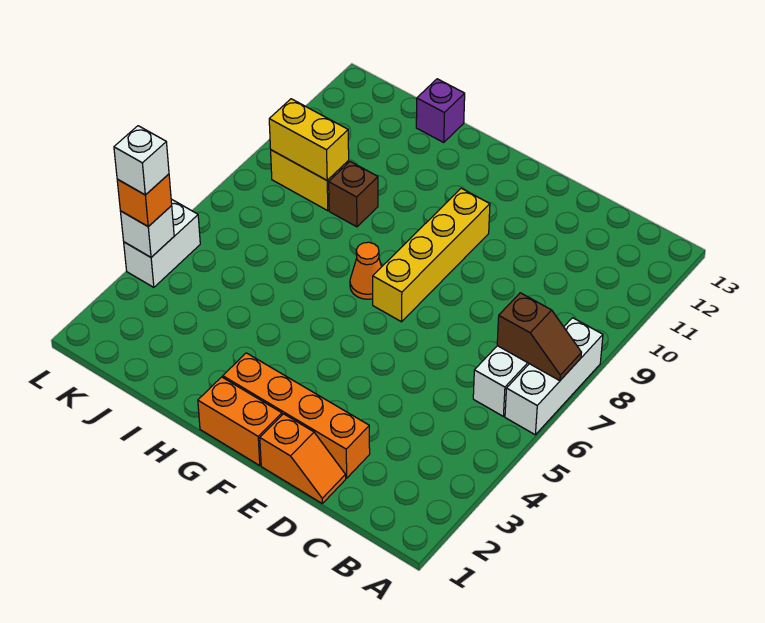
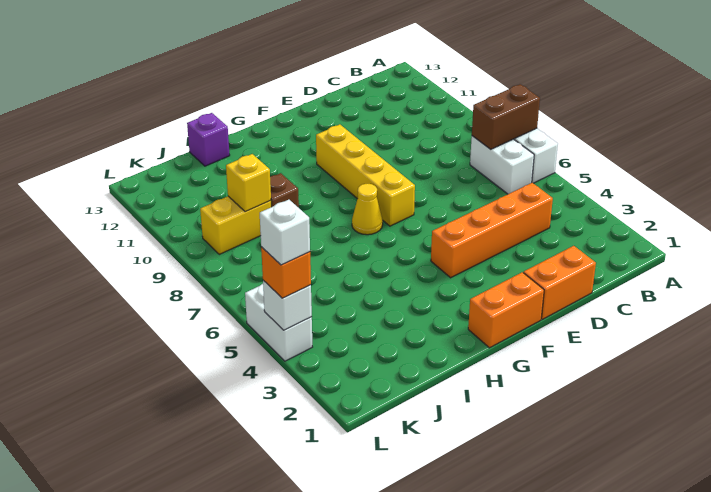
brown 1x2 slope [497,293,581,381] -> brown 1x2 brick [472,84,540,149]
orange 1x2 slope [260,414,346,503] -> orange 1x2 brick [524,246,596,319]
orange 1x4 brick [223,353,370,478] -> orange 1x4 brick moved to [431,183,553,278]
orange 1x1 cone [350,242,382,299] -> yellow 1x1 cone [352,184,383,235]
yellow 1x2 brick [269,99,349,180] -> yellow 1x1 brick [226,154,271,212]

